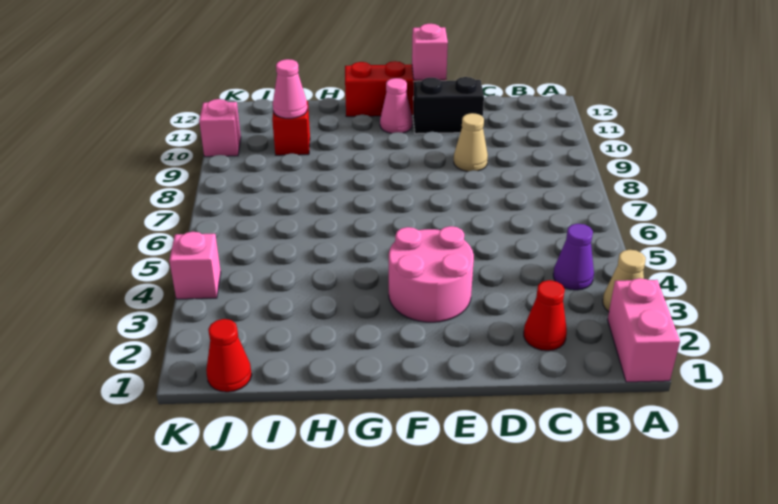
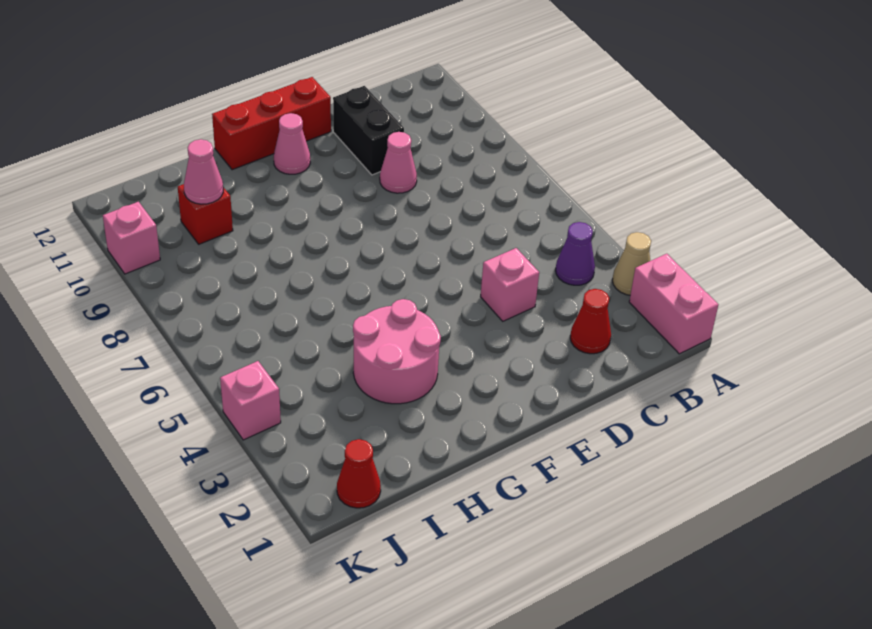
tan 1x1 cone [454,113,488,171] -> pink 1x1 cone [380,132,417,193]
black 1x2 brick [413,77,484,134] -> black 1x2 brick turned to [333,86,404,175]
pink 2x2 round brick [389,226,474,322] -> pink 2x2 round brick moved to [353,299,441,404]
pink 1x1 brick [412,24,448,80] -> pink 1x1 brick moved to [481,248,539,321]

